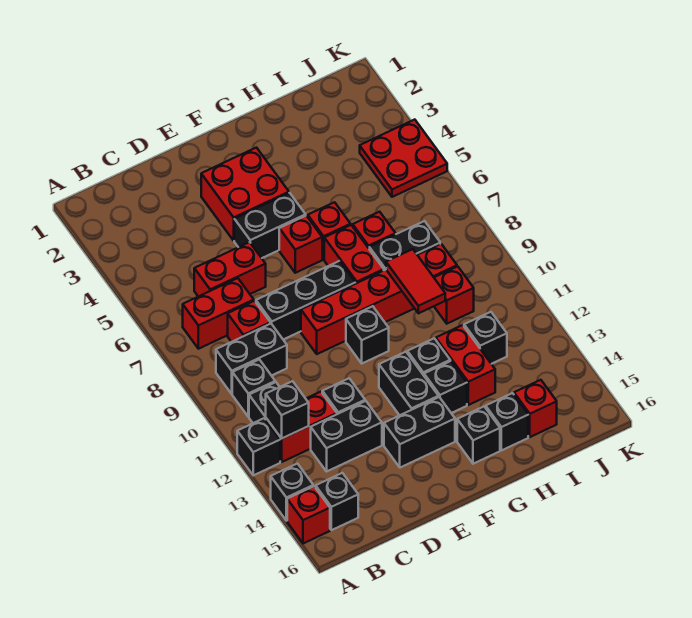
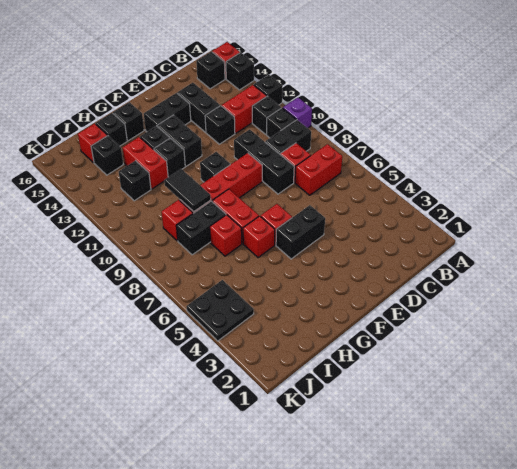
none -> purple 1x1 brick [283,98,312,128]
black 1x1 brick [266,381,309,439] -> black 1x1 brick moved to [91,136,123,175]
red 1x2 brick [194,242,266,297] -> none
black 1x2 brick [311,401,382,471] -> black 1x2 brick turned to [177,83,220,132]
black 1x3 brick [256,261,355,340] -> black 1x3 brick turned to [234,129,294,194]
red 2x2 brick [201,148,289,241] -> none
red 1x2 tile [386,249,445,313] -> black 1x2 tile [164,169,211,212]
red 1x1 brick [434,266,474,324] -> none
red 2x2 plate [360,120,447,197] -> black 2x2 plate [186,280,254,341]

